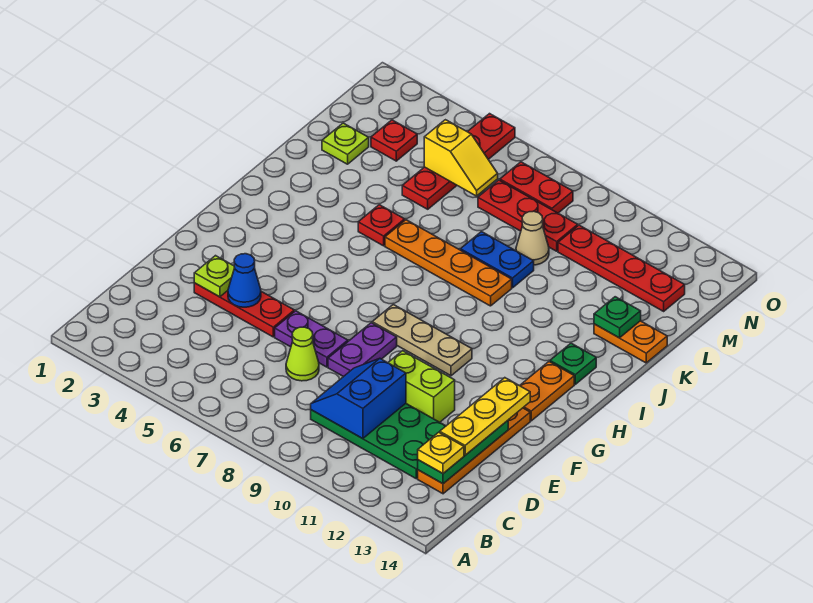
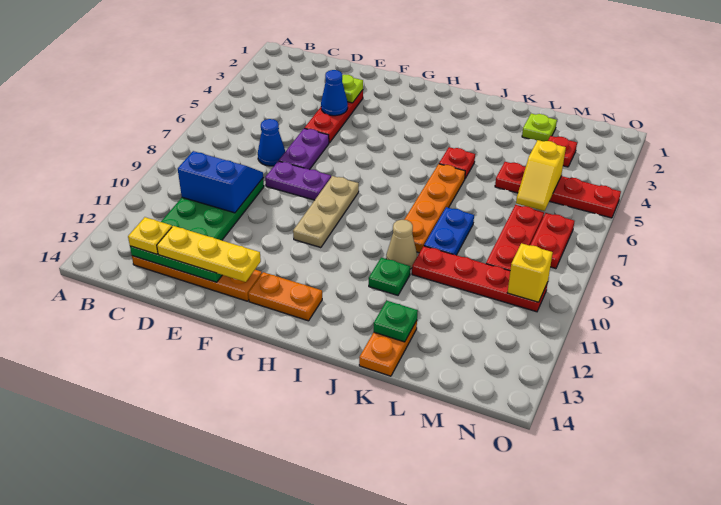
lime 1x1 cone [286,327,319,381] -> blue 1x1 cone [258,119,285,166]
lime 1x2 brick [388,351,455,422] -> none
green 1x1 plate [550,343,596,384] -> green 1x1 plate moved to [369,258,410,295]
tan 1x1 cone [516,211,549,265] -> tan 1x1 cone moved to [386,220,417,269]
red 1x4 plate [558,225,685,311] -> red 1x4 plate turned to [412,246,548,312]
none -> yellow 1x1 brick [508,243,553,302]

